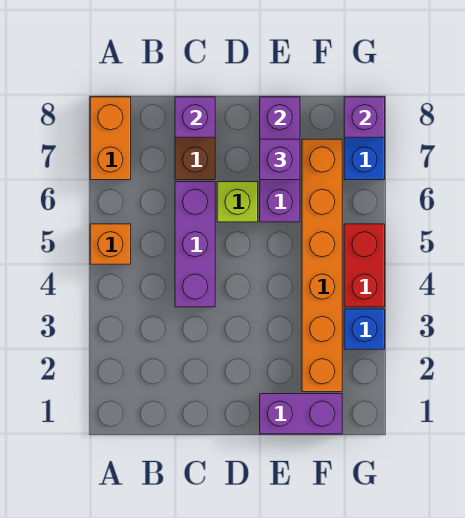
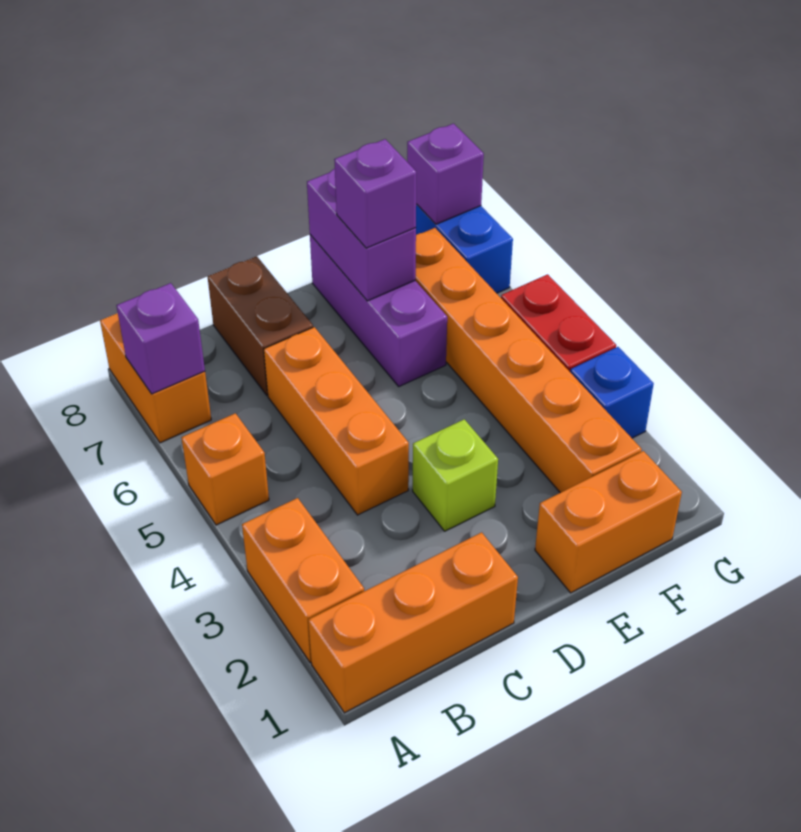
none -> orange 1x3 brick [308,532,518,713]
none -> orange 1x2 brick [242,498,364,663]
purple 1x3 brick [175,182,215,307] -> orange 1x3 brick [264,327,409,515]
purple 1x1 brick [175,97,215,137] -> purple 1x1 brick moved to [116,283,205,394]
lime 1x1 brick [217,182,258,222] -> lime 1x1 brick moved to [413,419,498,531]
purple 1x2 brick [260,394,342,434] -> orange 1x2 brick [535,451,682,593]

